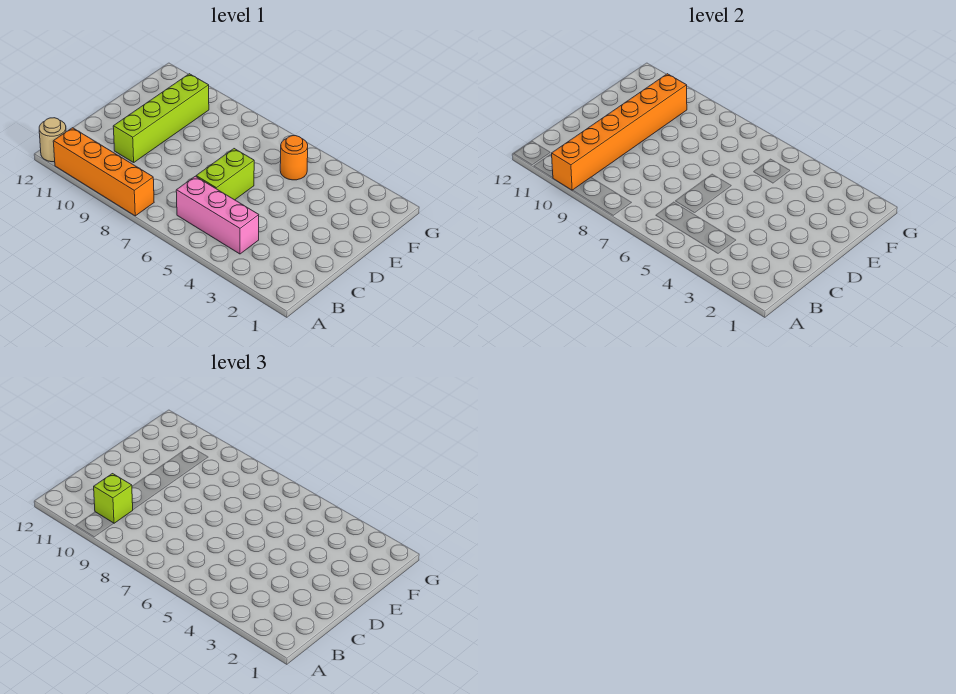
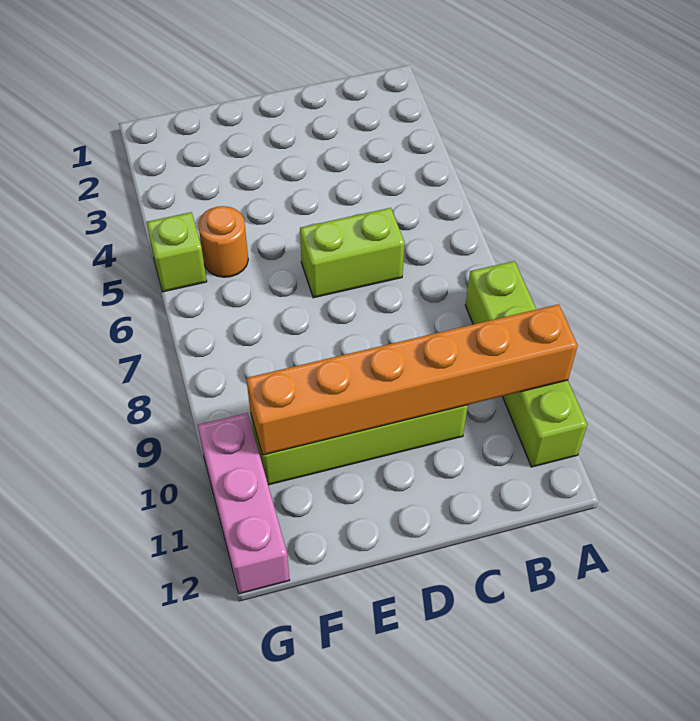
orange 1x4 brick [53,128,154,216] -> lime 1x4 brick [465,261,587,467]
tan 1x1 round brick [39,118,66,162] -> none
pink 1x3 brick [176,176,259,254] -> pink 1x3 brick moved to [198,413,289,594]
lime 1x1 brick [94,474,133,523] -> lime 1x1 brick moved to [146,212,207,292]

